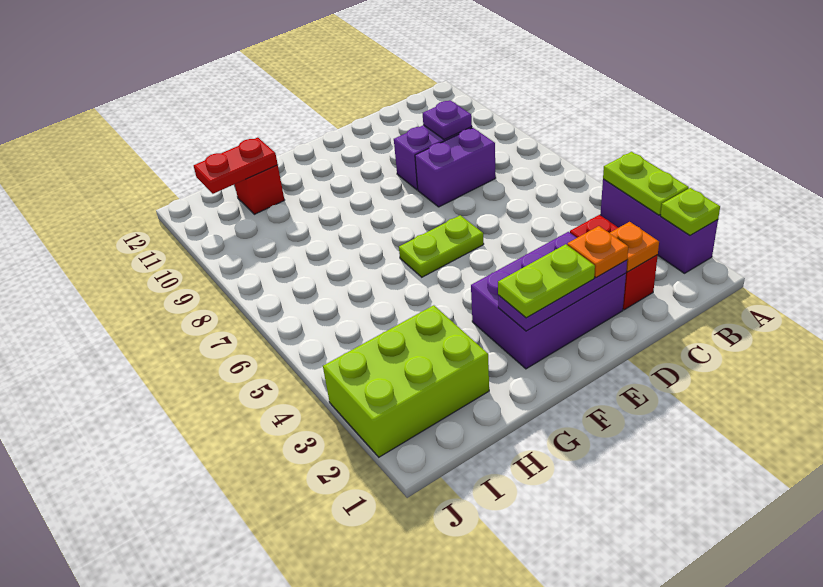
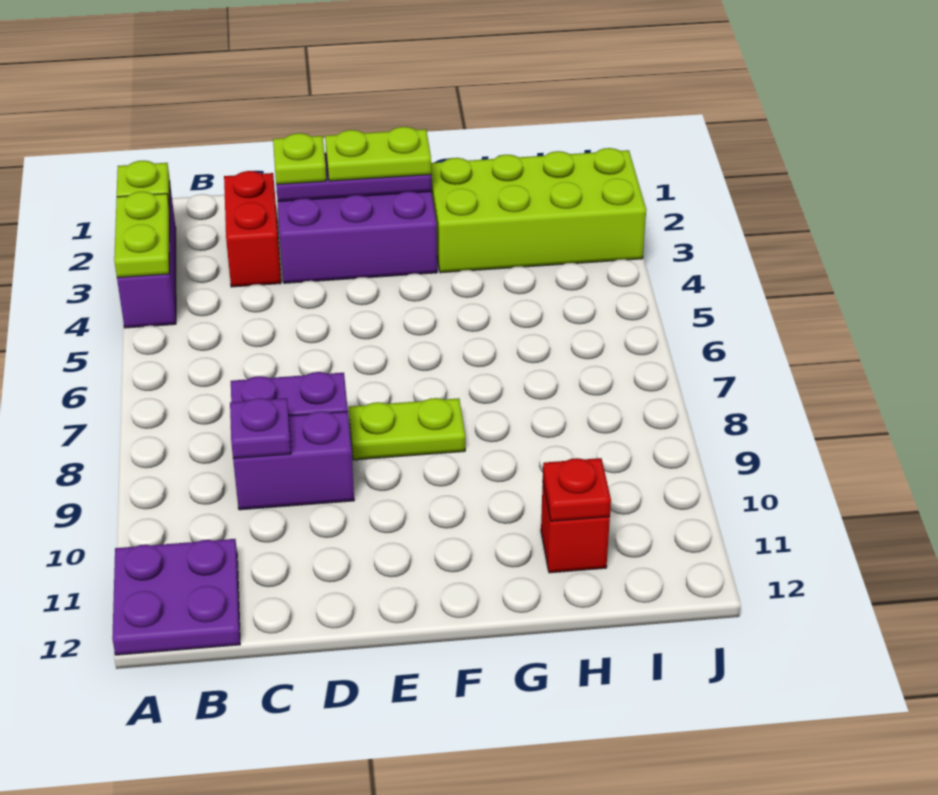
none -> purple 2x2 plate [112,539,240,655]
orange 1x1 plate [610,222,659,272] -> none
orange 1x1 plate [567,226,628,278] -> lime 1x1 plate [273,133,326,184]
lime 1x2 plate [399,215,484,277] -> lime 1x2 plate moved to [349,398,465,460]
lime 2x3 brick [323,305,489,457] -> lime 2x4 brick [431,148,646,273]
red 1x2 plate [194,138,278,194] -> red 1x1 plate [543,458,611,521]

